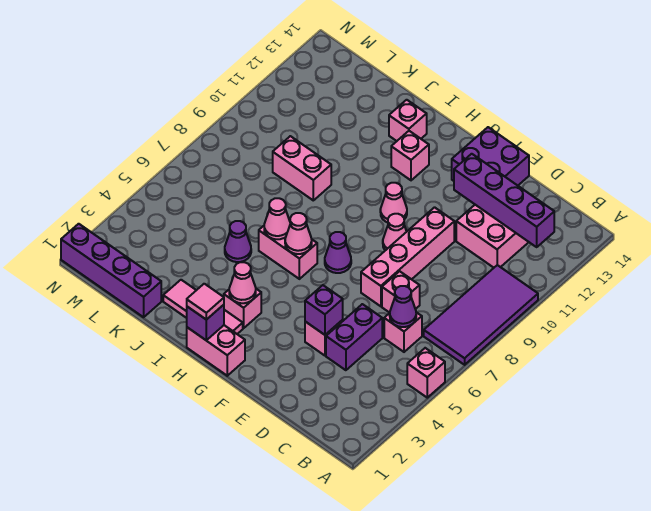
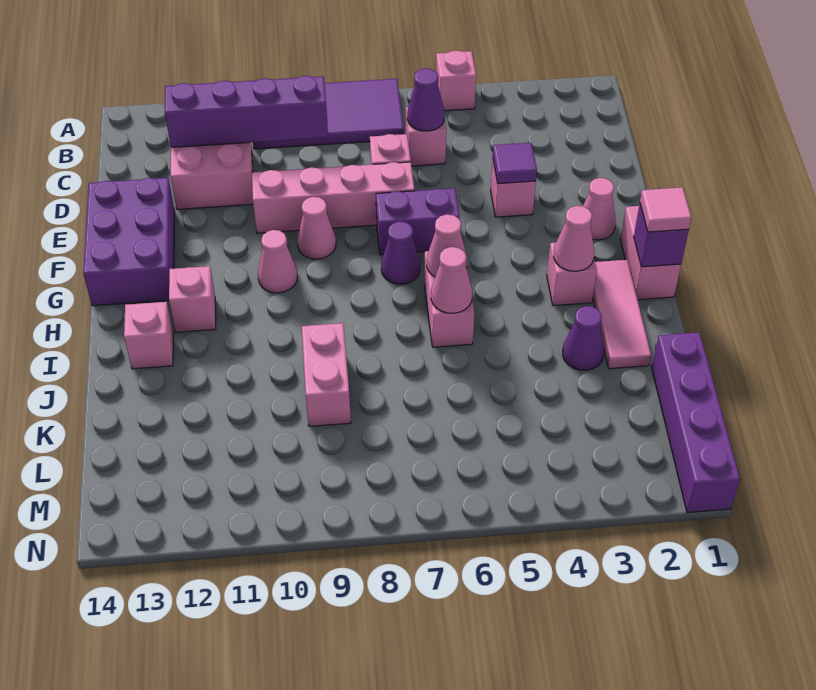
purple 1x4 brick [454,154,554,247] -> purple 1x4 brick turned to [165,76,328,147]
purple 1x2 brick [326,304,382,370] -> purple 1x2 brick moved to [376,188,460,255]
purple 1x1 brick [305,285,343,335] -> purple 1x1 tile [493,143,537,184]
purple 2x2 brick [452,127,529,185] -> purple 2x3 brick [83,178,175,306]
none -> pink 1x1 cone [583,178,616,240]
purple 1x1 cone [225,221,251,262] -> purple 1x1 cone moved to [563,306,604,370]

